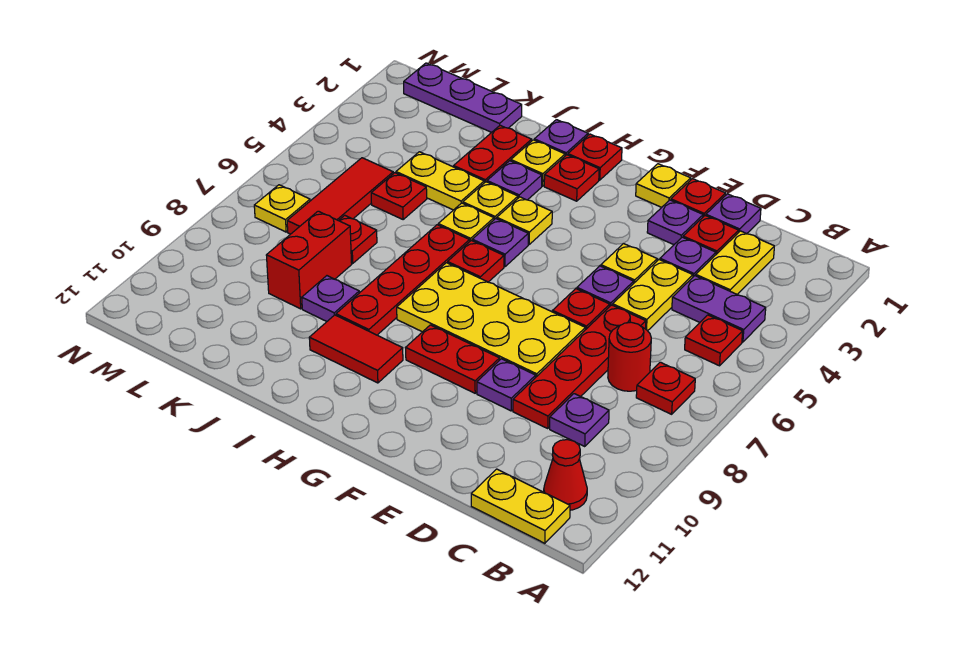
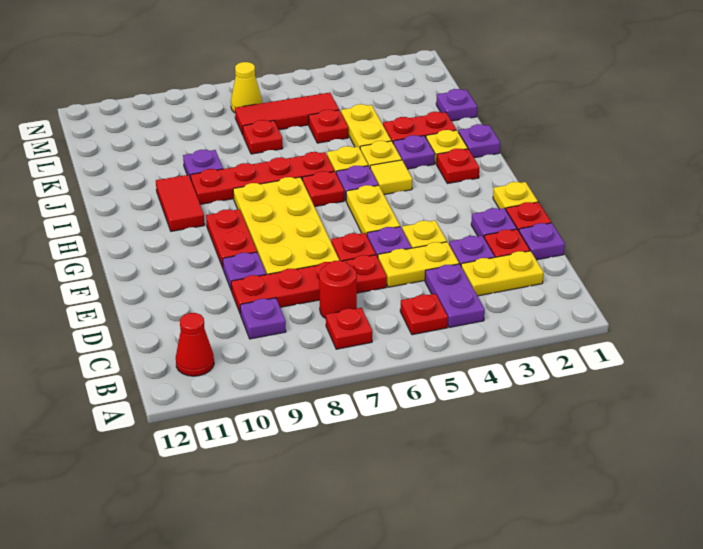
yellow 1x2 plate [471,469,570,543] -> yellow 1x2 plate moved to [346,185,400,235]
red 1x1 plate [568,134,622,180] -> none
yellow 1x1 plate [497,197,552,244] -> yellow 1x1 tile [370,160,412,195]
purple 1x3 plate [404,63,522,132] -> purple 1x1 plate [436,89,477,121]
red 1x2 brick [266,211,352,309] -> none
yellow 1x1 plate [254,185,310,232] -> yellow 1x1 cone [231,62,262,113]

